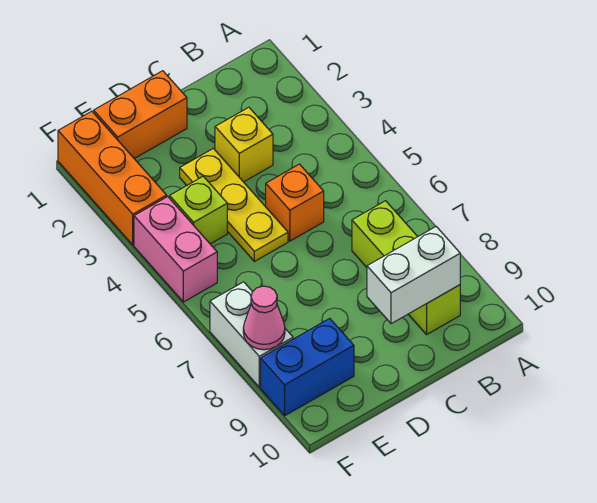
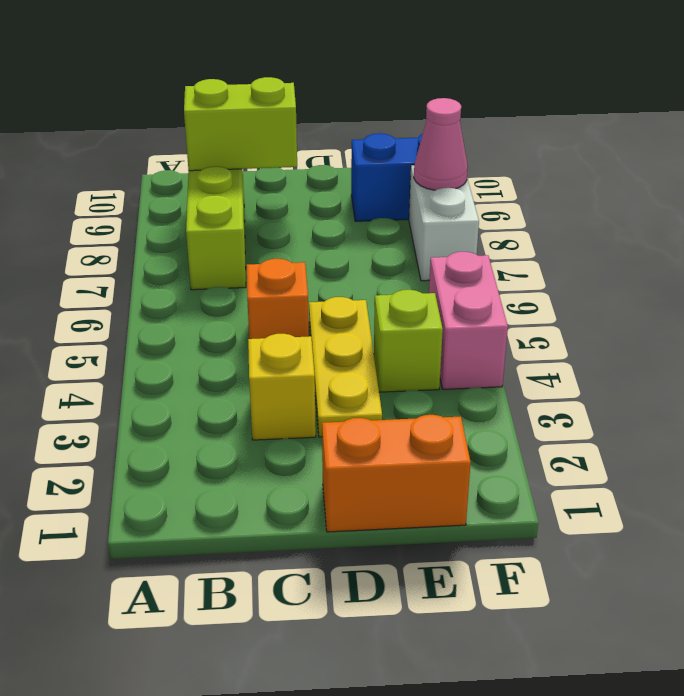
white 1x2 brick [367,227,460,324] -> lime 1x2 brick [184,77,297,171]
orange 1x3 brick [58,111,167,245] -> none

